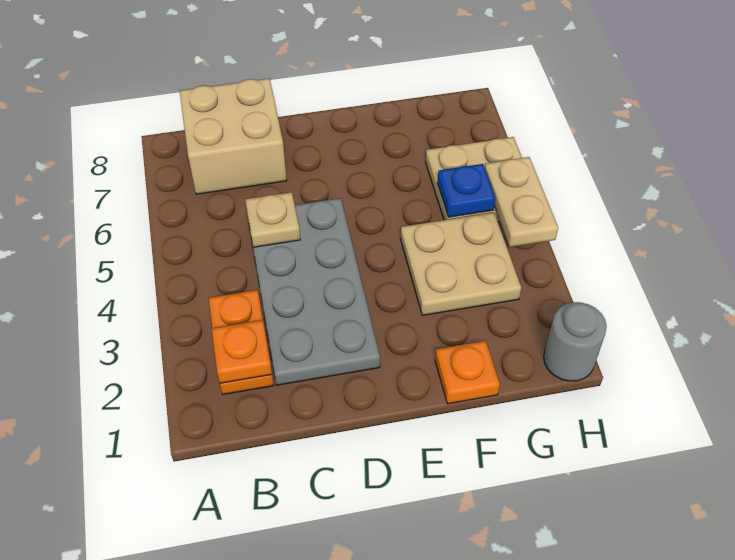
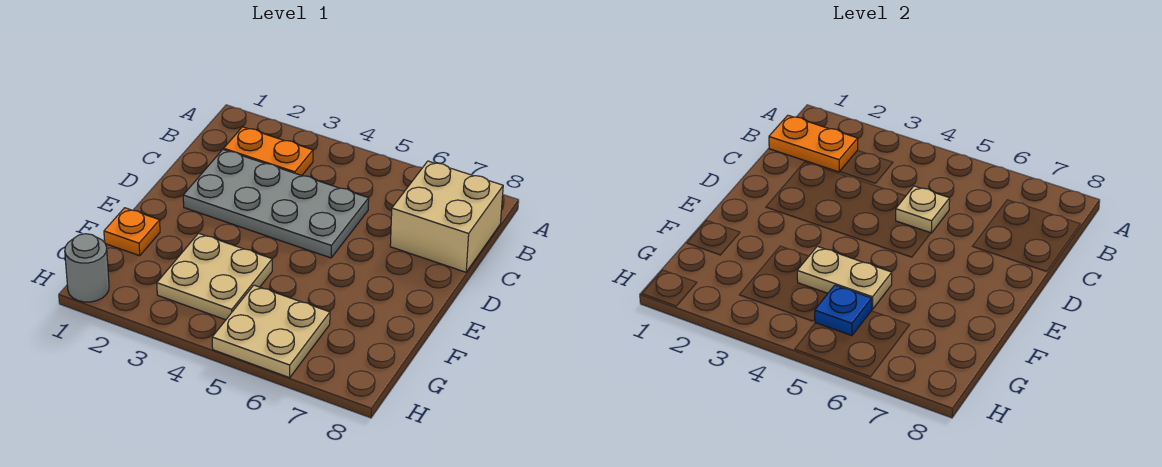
orange 1x1 plate [212,320,272,383] -> orange 1x2 plate [769,115,858,172]
tan 1x2 plate [485,157,558,247] -> tan 1x2 plate moved to [797,246,892,309]

